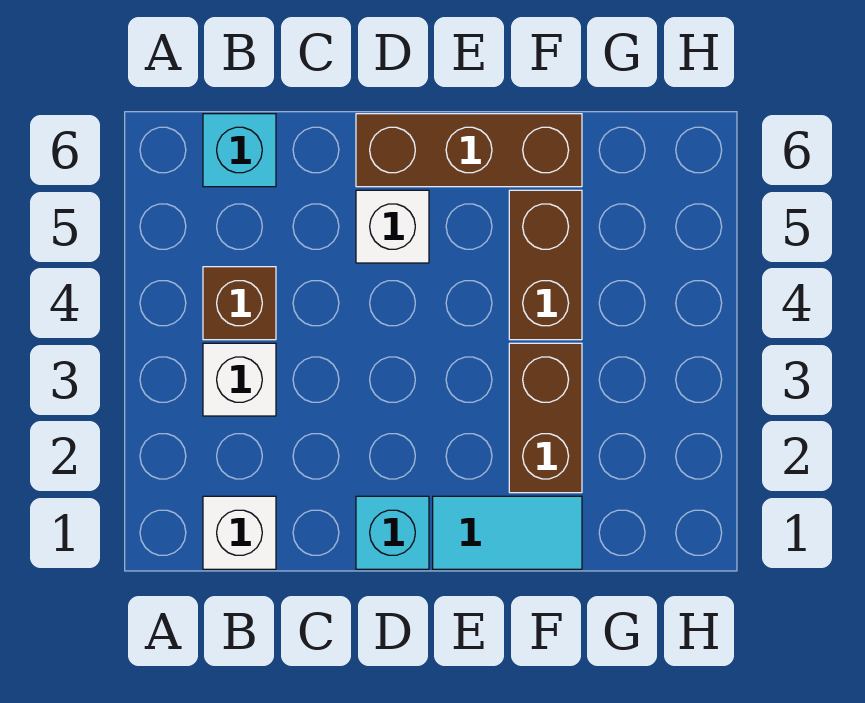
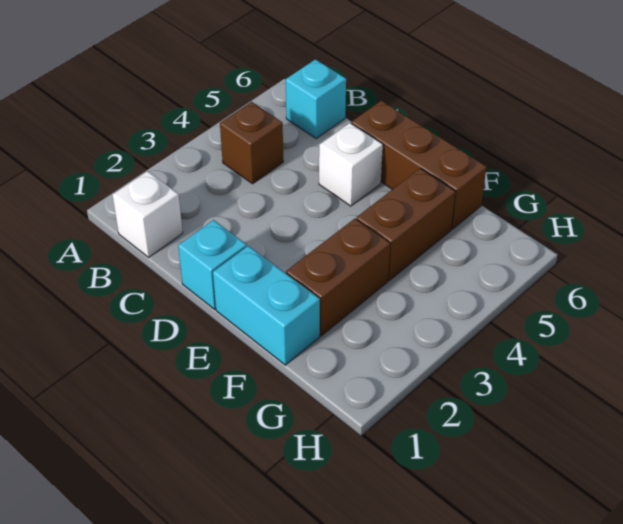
white 1x1 brick [203,343,276,416] -> none
cyan 1x2 tile [433,496,582,569] -> cyan 1x2 brick [213,246,320,365]

